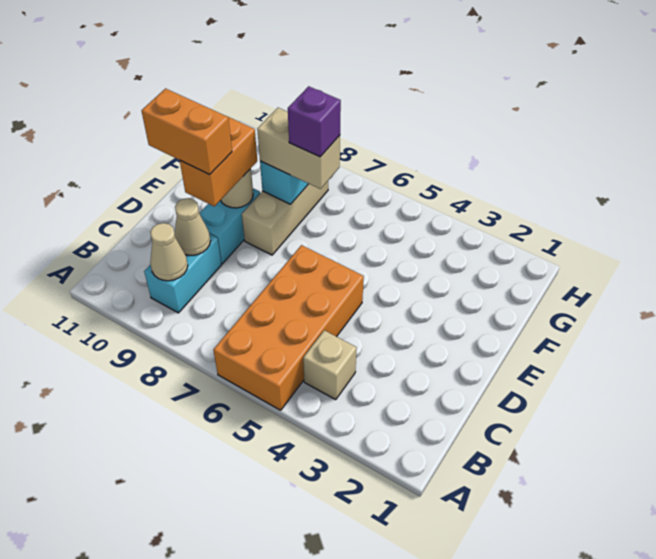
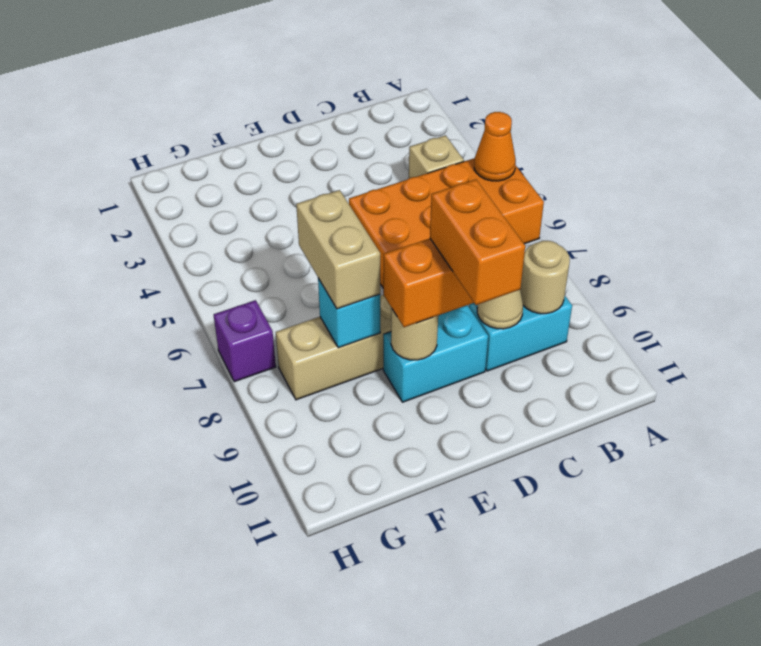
none -> orange 1x1 cone [474,112,516,181]
tan 1x1 cone [150,223,188,281] -> tan 1x1 round brick [520,241,570,314]
purple 1x1 brick [288,86,341,157] -> purple 1x1 brick moved to [214,300,276,382]

